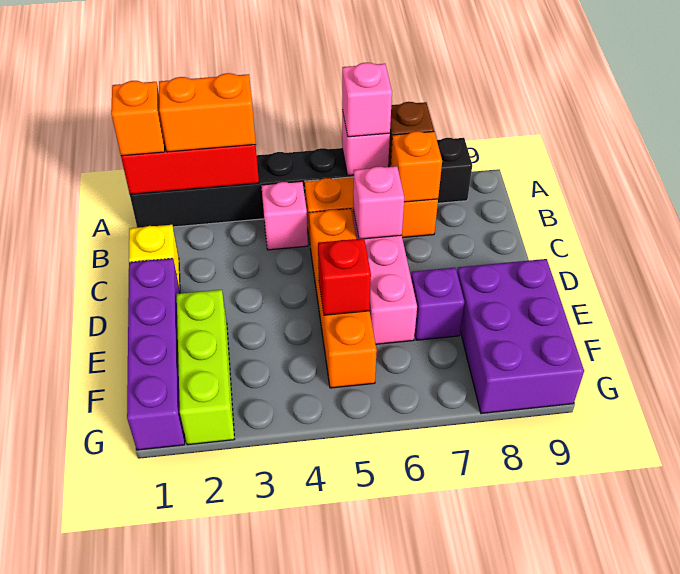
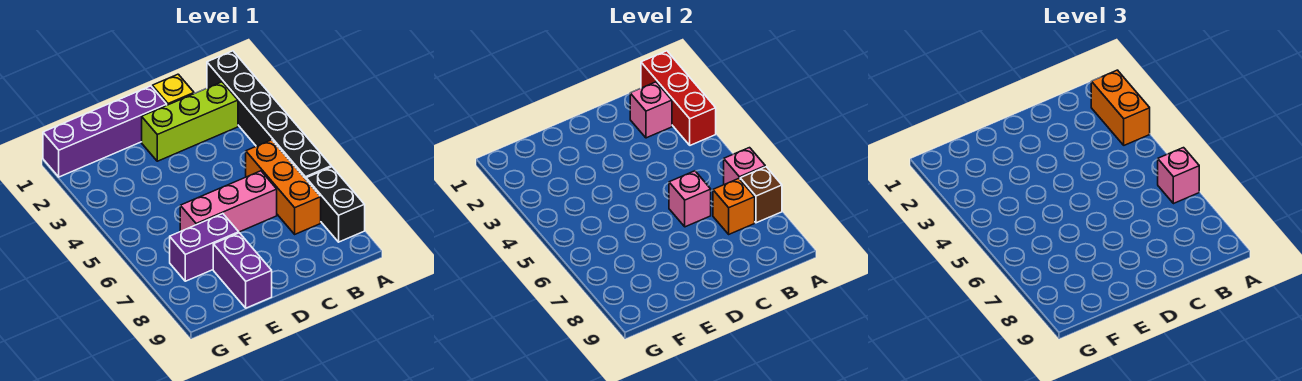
orange 1x1 brick [111,81,165,156] -> none
pink 1x1 brick [261,181,308,250] -> pink 1x1 brick moved to [630,82,672,138]
orange 1x4 brick [309,209,377,388] -> none
lime 1x3 brick [177,290,234,445] -> lime 1x3 brick moved to [142,82,238,161]
red 1x1 brick [318,238,371,315] -> none
purple 1x1 brick [411,268,464,340] -> purple 1x2 brick [170,214,239,281]
purple 2x3 brick [457,259,584,414] -> purple 1x2 brick [213,233,272,308]

